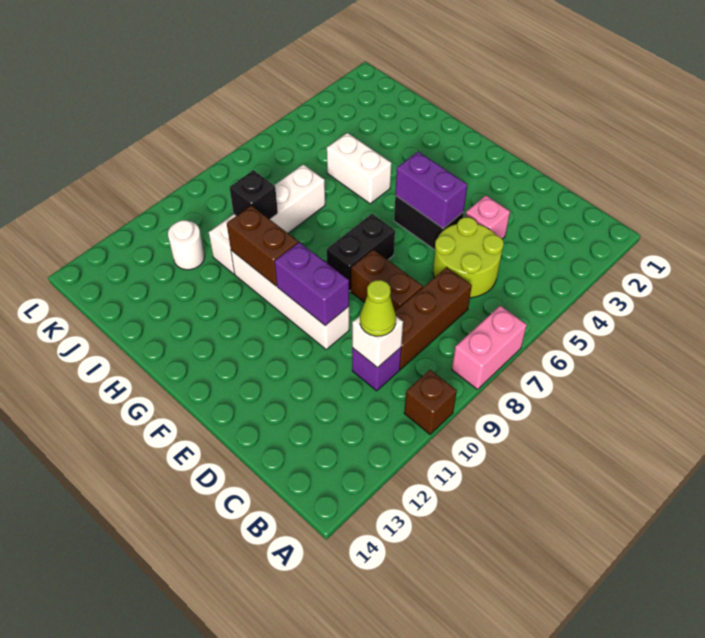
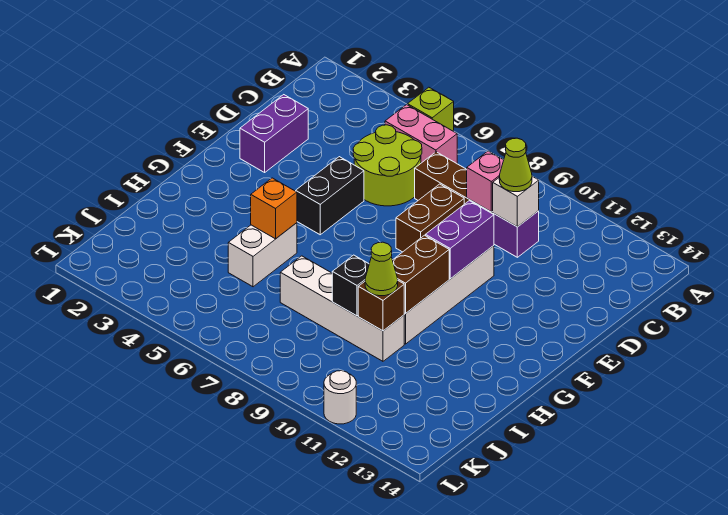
none -> lime 1x1 brick [408,87,454,131]
pink 1x2 brick [452,306,527,390] -> pink 1x2 brick moved to [385,105,457,163]
brown 1x1 brick [404,370,457,434] -> brown 1x1 brick moved to [358,281,404,331]
pink 1x1 brick [465,196,510,239] -> pink 1x1 brick moved to [467,151,504,212]
purple 1x2 brick [395,152,467,228] -> purple 1x2 brick moved to [240,95,308,172]
black 1x2 brick [327,214,395,291] -> none
none -> orange 1x1 brick [251,178,297,239]
none -> lime 1x1 cone [365,242,398,296]
white 1x1 round brick [168,220,205,270] -> white 1x1 round brick moved to [324,371,356,424]

